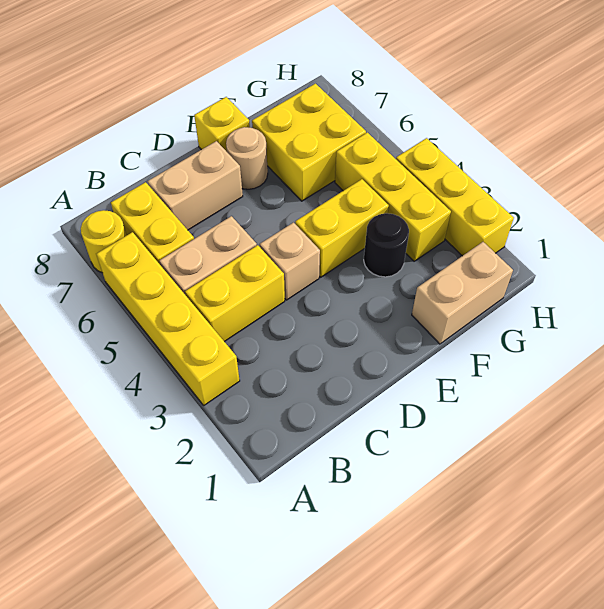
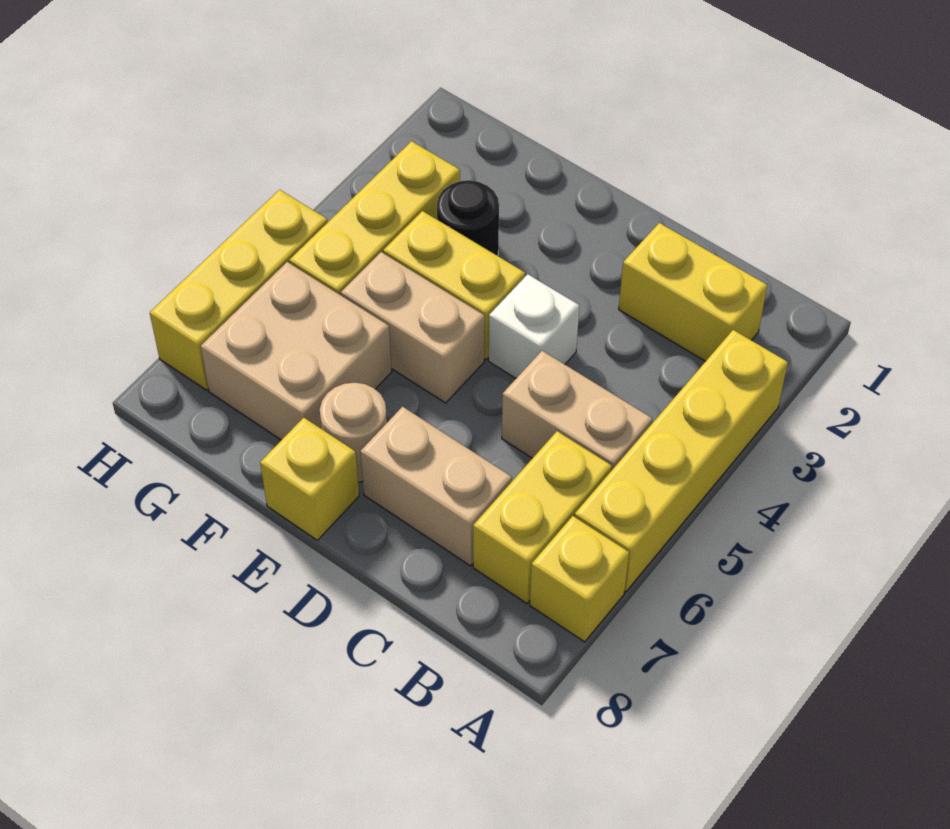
yellow 1x1 round brick [81,210,127,272] -> yellow 1x1 brick [530,516,629,642]
yellow 1x2 brick [185,245,285,342] -> yellow 1x2 brick moved to [619,223,767,361]
tan 1x1 brick [260,223,320,300] -> white 1x1 brick [489,274,579,378]
tan 1x2 brick [412,242,513,344] -> tan 1x2 brick moved to [341,252,485,403]
yellow 2x2 brick [252,84,366,201] -> tan 2x2 brick [201,262,392,440]
yellow 1x3 brick [396,138,514,256] -> yellow 1x3 brick moved to [150,190,328,390]

